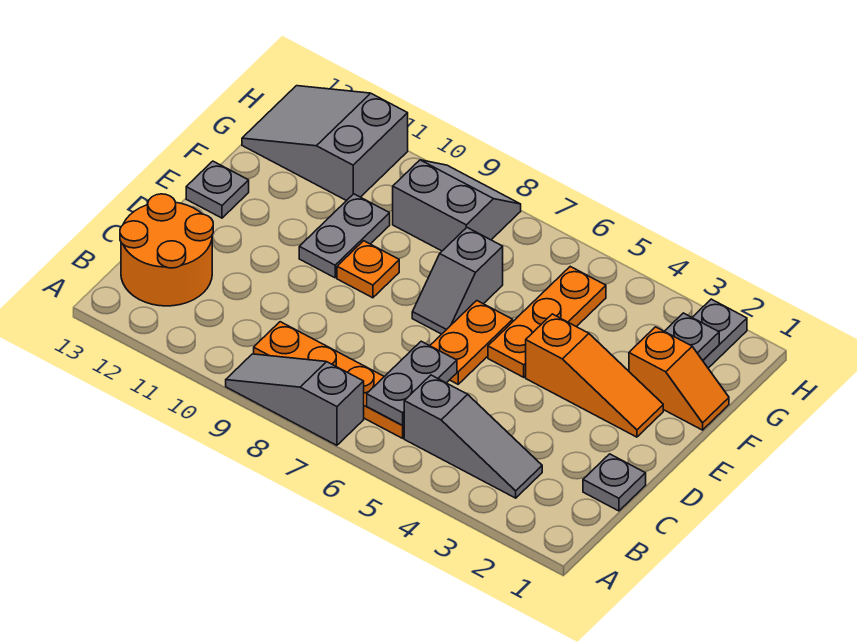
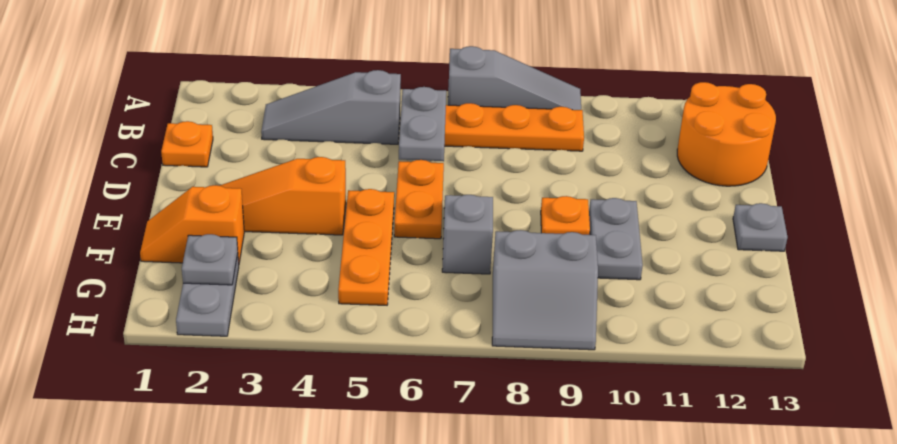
grey 1x1 plate [583,454,646,511] -> orange 1x1 plate [161,121,213,167]
grey 2x3 slope [242,86,408,201] -> none

